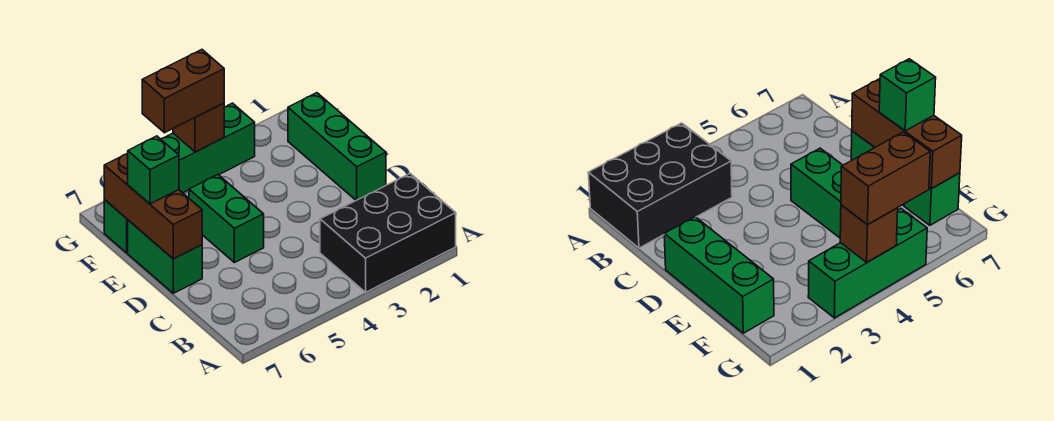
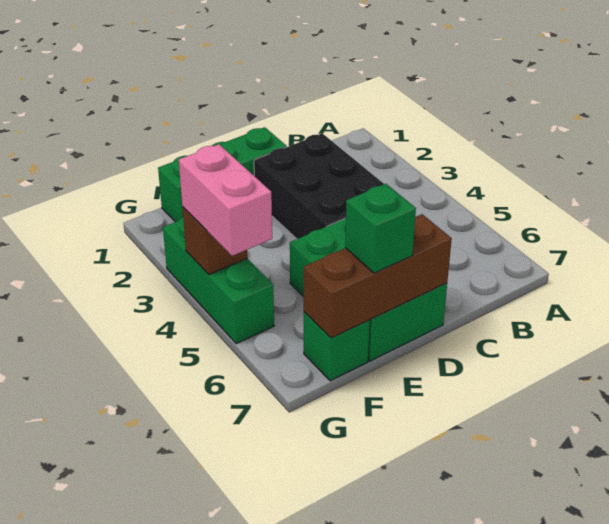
black 2x3 brick [320,174,456,292] -> black 2x3 brick moved to [254,133,384,239]
brown 1x2 brick [142,50,224,133] -> pink 1x2 brick [179,144,272,256]

